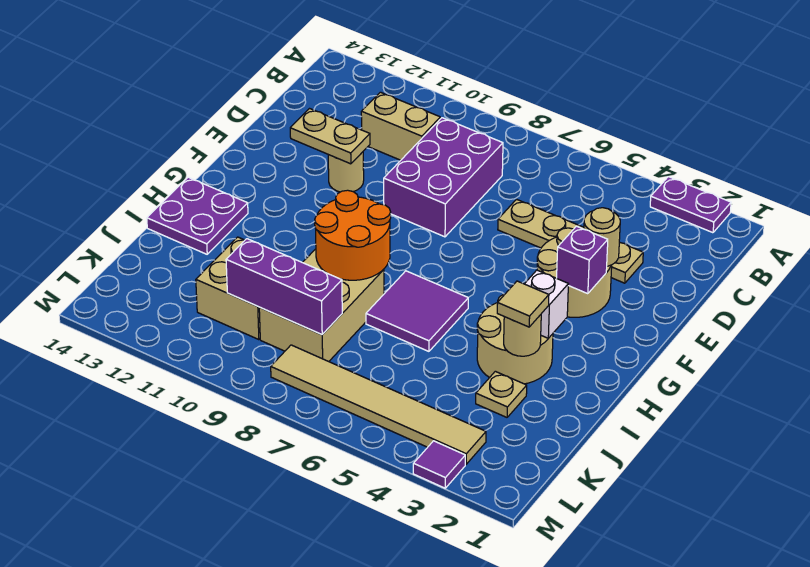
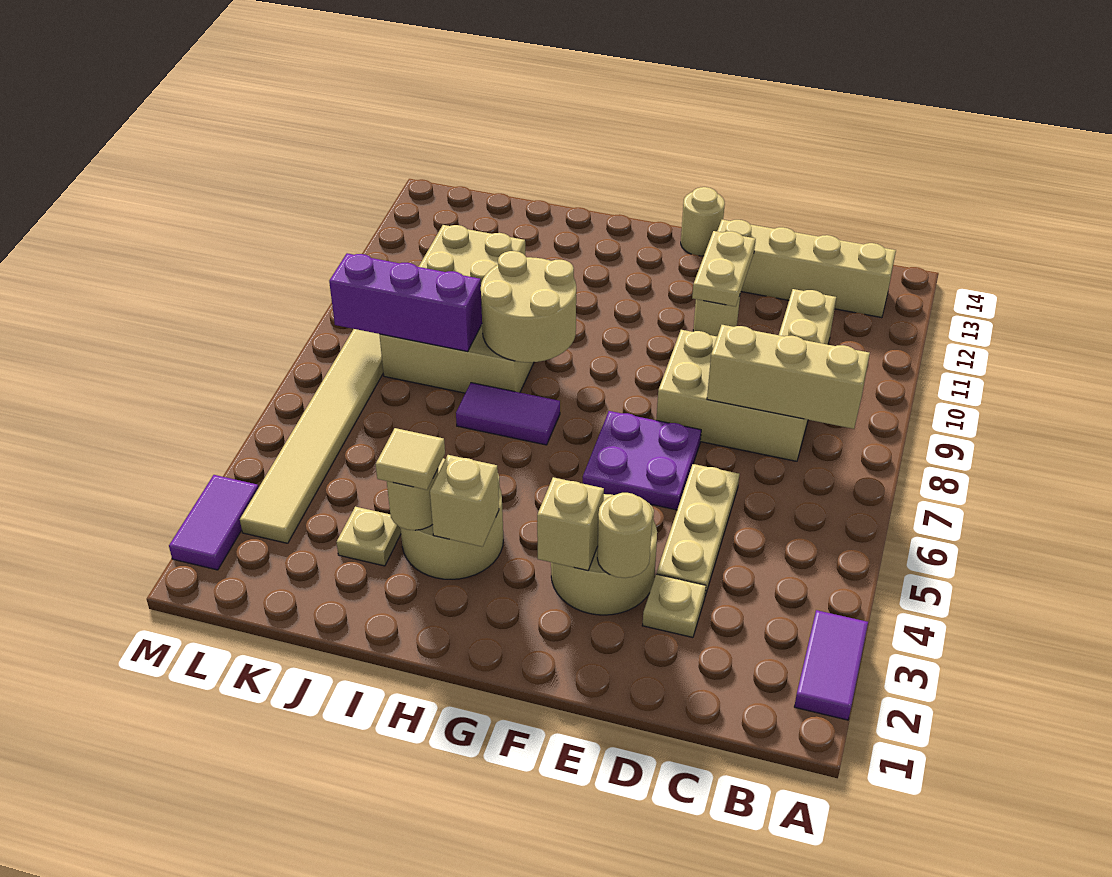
purple 1x2 plate [650,177,731,233] -> purple 1x2 tile [794,610,868,720]
none -> tan 1x3 brick [707,325,870,429]
none -> tan 1x4 brick [717,220,896,318]
purple 2x3 brick [384,118,503,237] -> tan 2x3 brick [656,330,808,461]
purple 1x1 brick [557,226,608,294] -> tan 1x1 brick [537,477,604,571]
none -> tan 1x1 round brick [681,187,725,256]
white 1x1 brick [525,270,568,338] -> tan 1x1 brick [430,455,499,547]
purple 2x2 tile [366,271,468,351] -> purple 1x2 tile [456,383,560,445]
orange 2x2 round brick [315,190,391,280] -> tan 2x2 round brick [481,251,576,362]
purple 2x2 plate [147,177,248,254] -> purple 2x2 plate moved to [583,411,701,510]
purple 1x3 brick [226,239,342,335] -> purple 1x3 brick turned to [329,253,482,351]
purple 1x1 tile [413,441,465,488] -> purple 1x2 tile [169,475,259,570]

